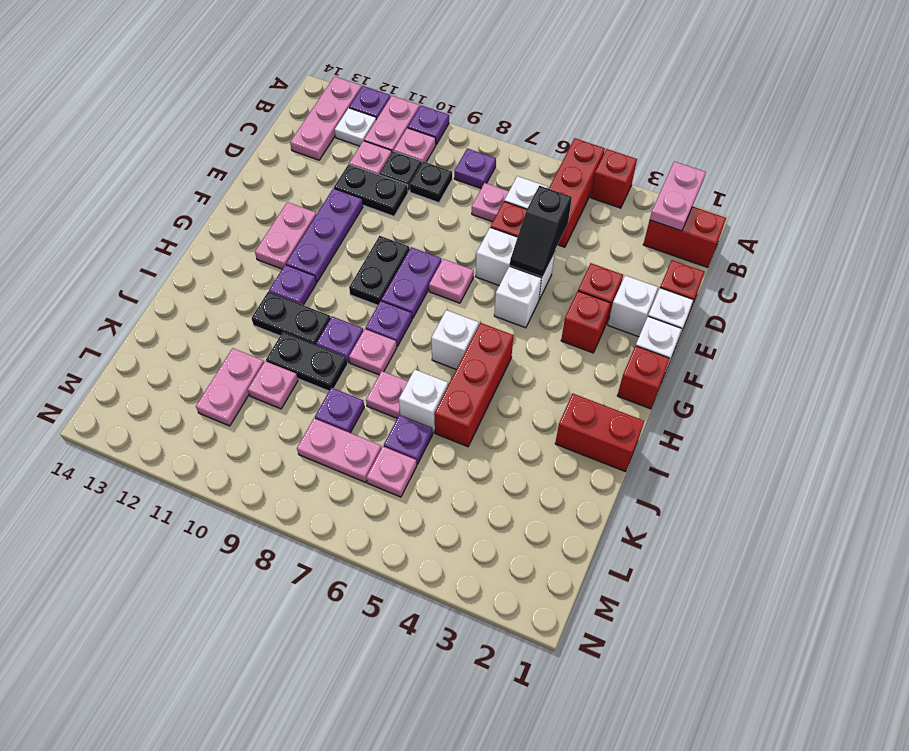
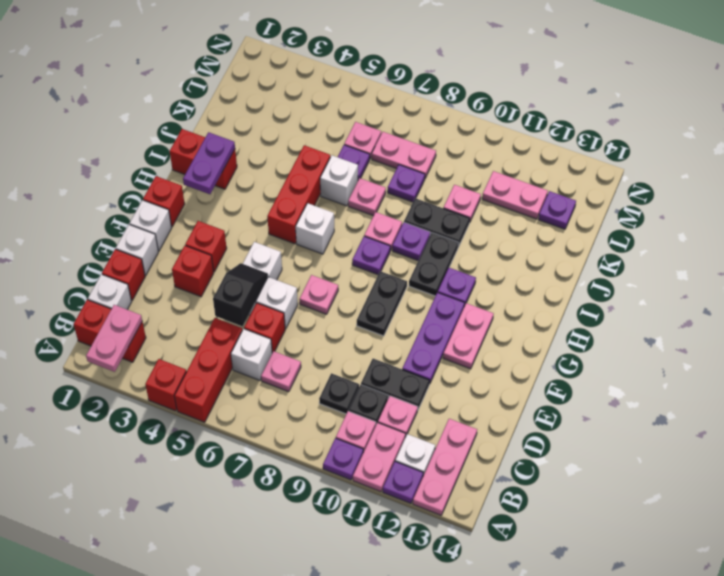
purple 1x1 plate [454,148,496,188] -> purple 1x1 plate moved to [538,191,576,229]
white 1x1 brick [608,275,658,337] -> white 1x1 brick moved to [88,274,132,310]
purple 1x2 plate [381,247,441,318] -> purple 1x2 plate moved to [183,132,235,194]
black 1x2 plate [251,292,331,345] -> black 1x2 plate turned to [409,233,459,296]
pink 1x2 plate [196,348,264,426] -> pink 1x2 plate turned to [482,171,548,219]

